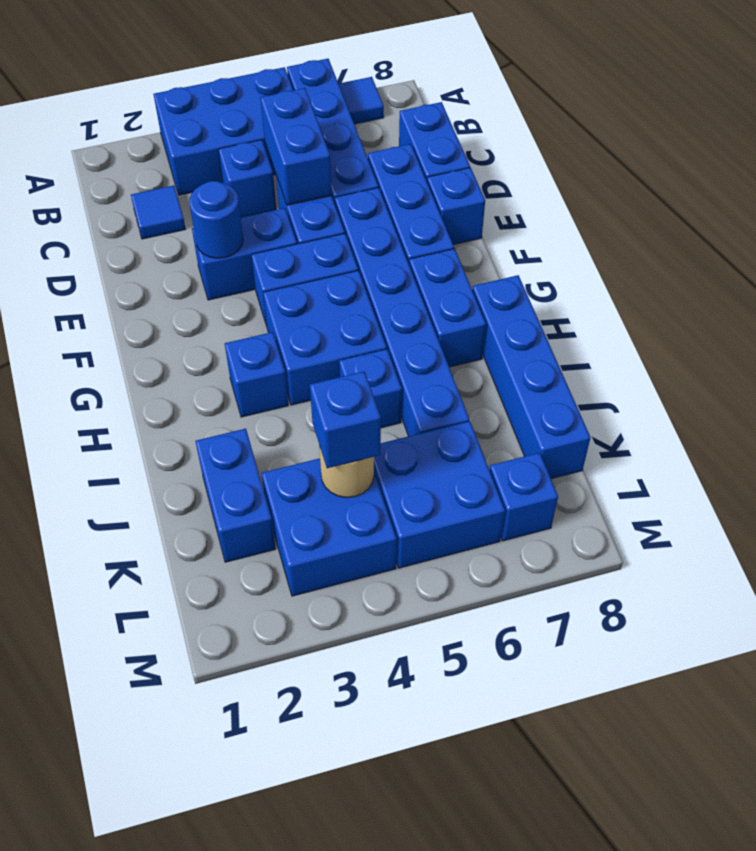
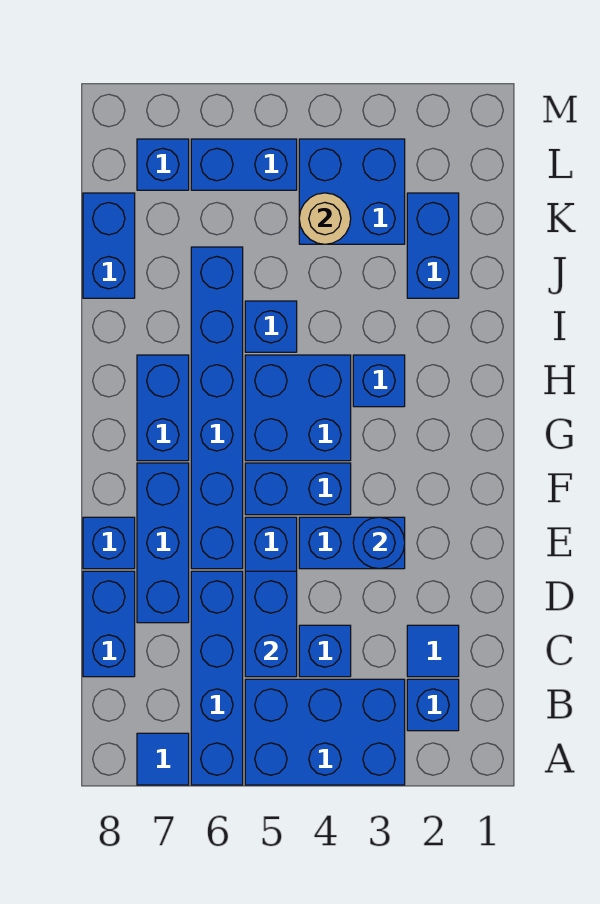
blue 1x4 brick [472,275,591,479] -> blue 1x2 brick [83,193,135,298]
blue 1x1 brick [310,371,381,468] -> blue 1x1 brick moved to [407,679,459,731]
blue 2x2 brick [374,421,505,568] -> blue 1x2 brick [191,139,297,190]

